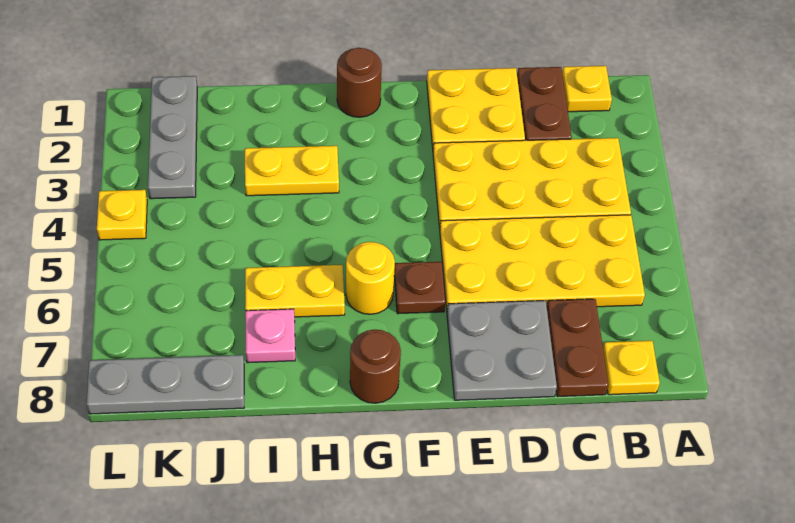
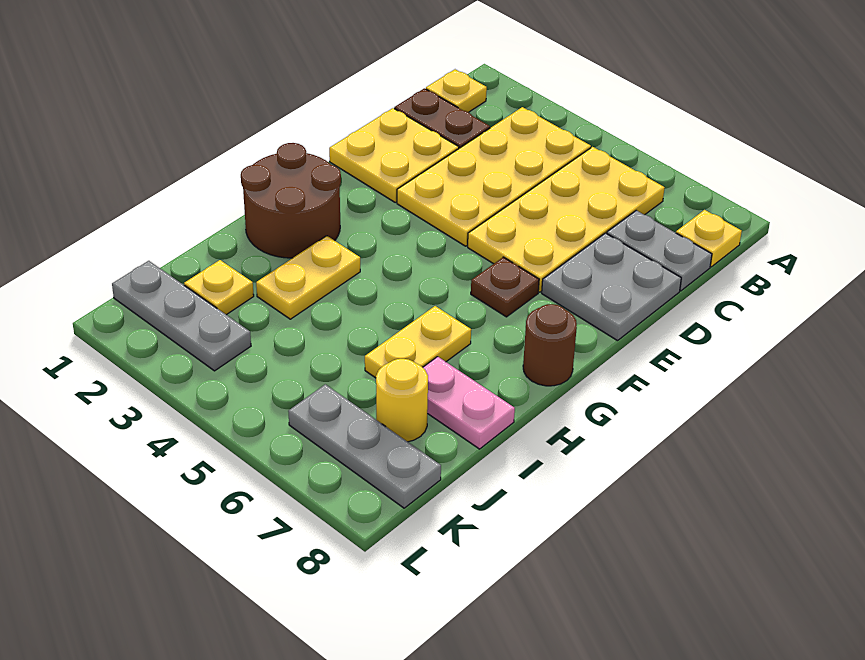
brown 1x2 plate [547,299,608,397] -> grey 1x2 plate [607,210,712,291]
brown 1x1 round brick [337,48,382,117] -> brown 2x2 round brick [241,143,341,258]
yellow 1x1 round brick [346,242,395,314] -> yellow 1x1 round brick moved to [376,359,428,442]
pink 1x1 plate [245,309,295,363] -> pink 1x2 plate [423,357,515,449]
grey 1x3 plate [87,355,244,414] -> grey 1x3 plate turned to [288,384,441,508]
yellow 1x1 plate [97,190,147,240] -> yellow 1x1 plate moved to [184,260,254,315]

